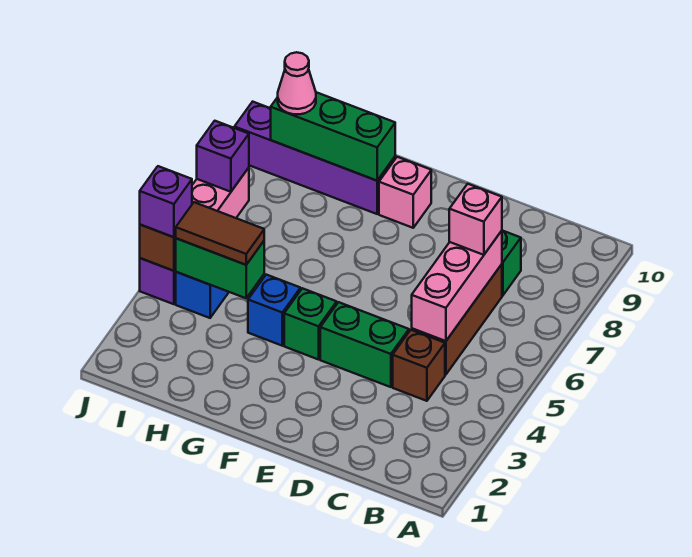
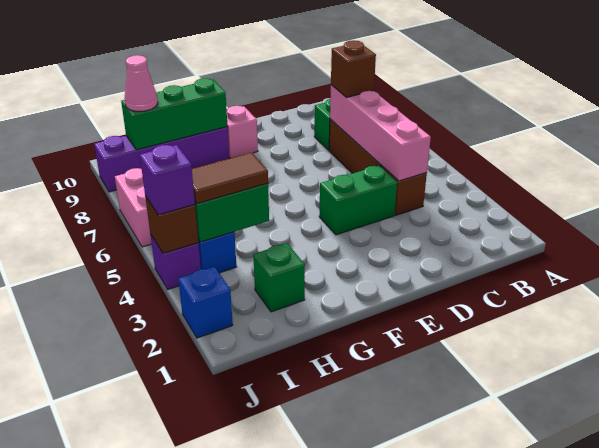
pink 1x3 brick [412,231,502,341] -> pink 1x4 brick [330,85,431,181]
pink 1x1 brick [449,184,502,255] -> brown 1x1 brick [331,40,376,98]
green 1x1 brick [284,288,337,360] -> green 1x1 brick moved to [253,243,305,312]
blue 1x1 brick [248,275,301,346] -> blue 1x1 brick moved to [178,267,233,338]
purple 1x1 brick [197,121,249,192] -> none

